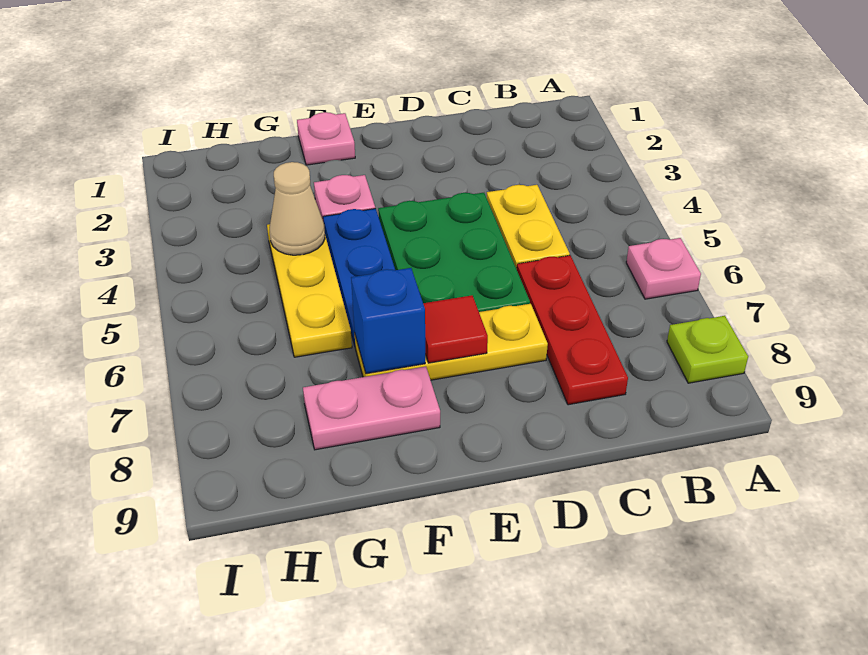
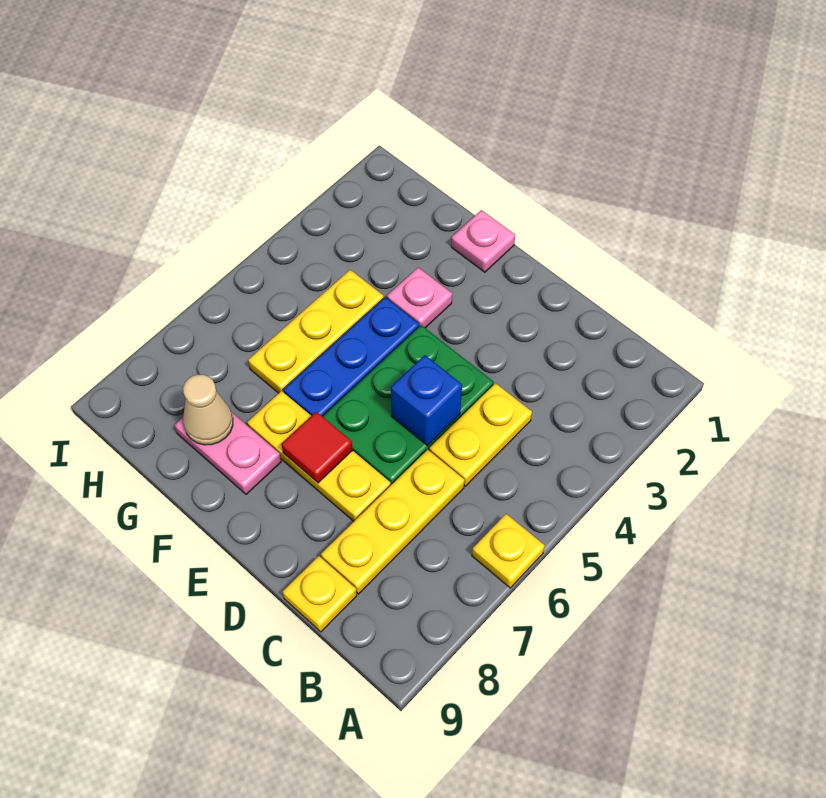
pink 1x1 plate [626,238,701,299] -> yellow 1x1 plate [472,514,545,588]
lime 1x1 plate [667,316,748,383] -> none
red 1x3 plate [517,255,628,405] -> yellow 1x3 plate [321,450,464,594]
none -> yellow 1x1 plate [283,556,357,632]
blue 1x1 brick [351,268,425,374] -> blue 1x1 brick moved to [391,355,462,446]
tan 1x1 cone [270,162,325,255] -> tan 1x1 cone moved to [183,375,233,445]

